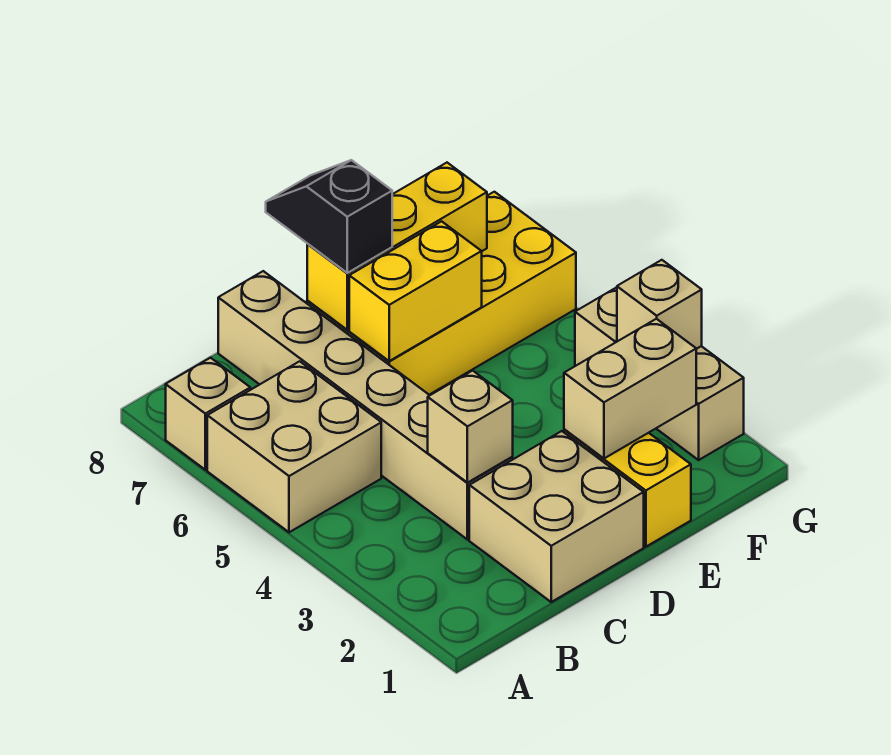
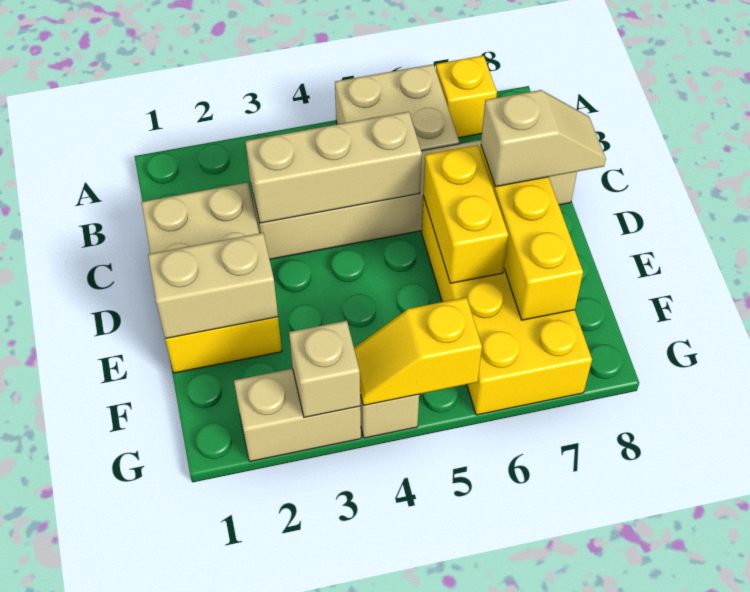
tan 1x1 brick [166,358,250,470] -> yellow 1x1 brick [436,56,497,138]
tan 1x1 brick [428,371,513,483] -> tan 1x3 brick [245,112,422,223]
black 1x2 slope [266,160,392,273] -> tan 1x2 slope [481,90,606,187]
tan 1x2 brick [564,319,696,458] -> tan 1x2 brick turned to [148,233,278,339]
none -> yellow 1x2 slope [354,297,482,405]

